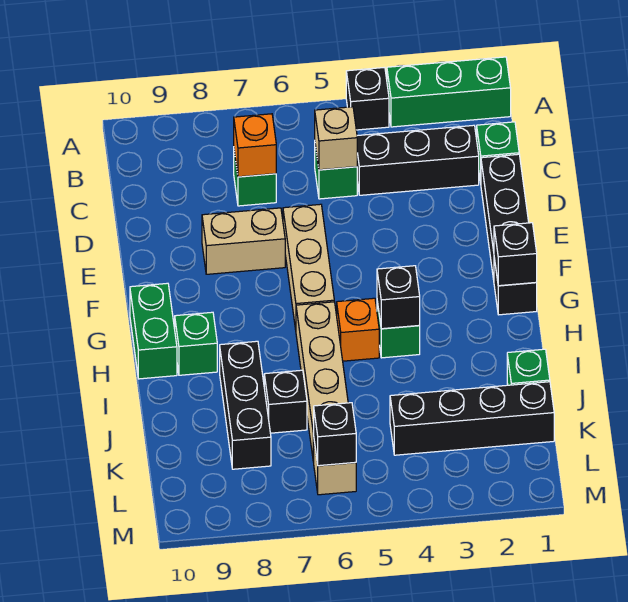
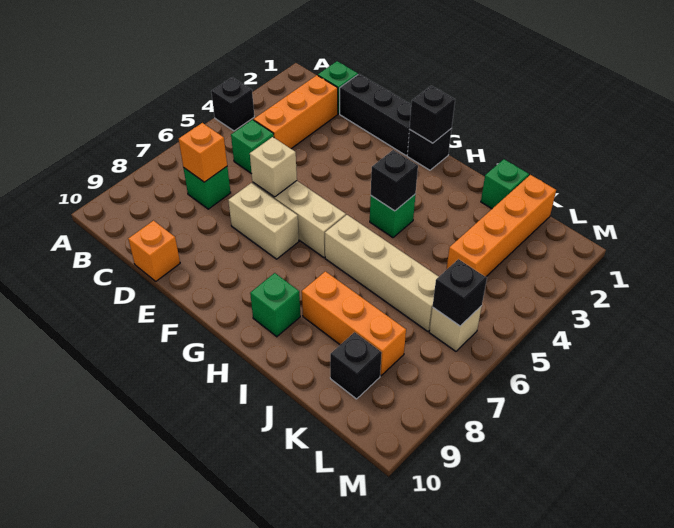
green 1x3 brick [387,57,511,127] -> none
black 1x3 brick [357,125,479,195] -> orange 1x3 brick [254,75,338,149]
tan 1x1 brick [315,107,357,170] -> tan 1x1 brick moved to [250,137,297,197]
tan 1x2 brick [202,208,285,274] -> tan 1x2 brick turned to [228,183,299,259]
green 1x2 brick [130,283,177,379] -> none
orange 1x1 brick [337,298,379,361] -> orange 1x1 brick moved to [128,221,180,281]
black 1x3 brick [220,341,271,469] -> orange 1x3 brick [302,271,406,376]
black 1x1 brick [264,370,307,433] -> black 1x1 brick moved to [330,332,382,399]
black 1x4 brick [390,382,554,455] -> orange 1x4 brick [446,175,556,277]

